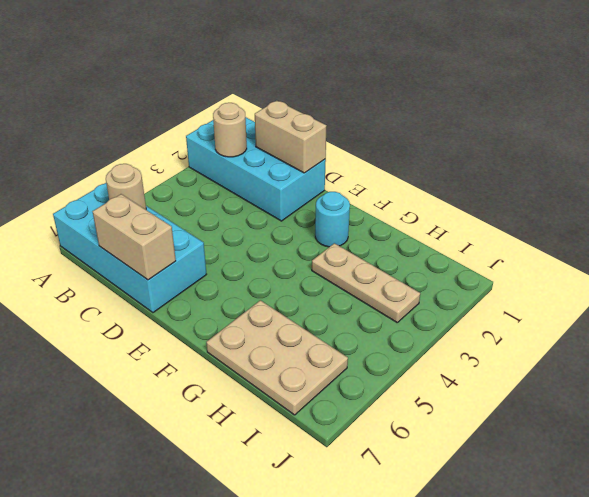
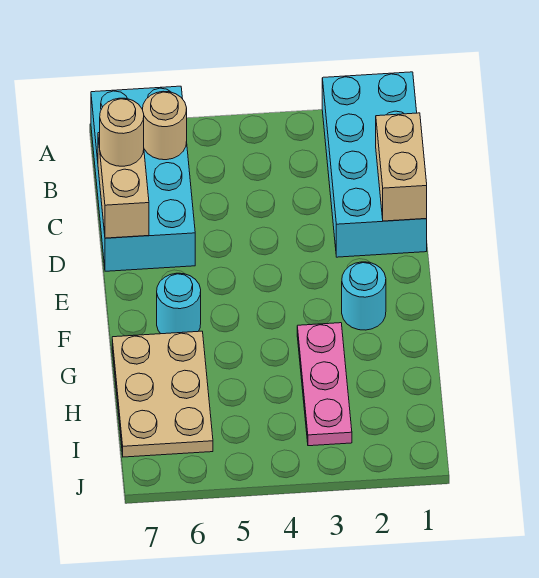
tan 1x1 round brick [213,103,247,157] -> tan 1x1 round brick moved to [100,98,144,166]
none -> cyan 1x1 round brick [157,273,201,334]
tan 1x3 plate [312,243,420,322] -> pink 1x3 plate [297,323,352,446]

